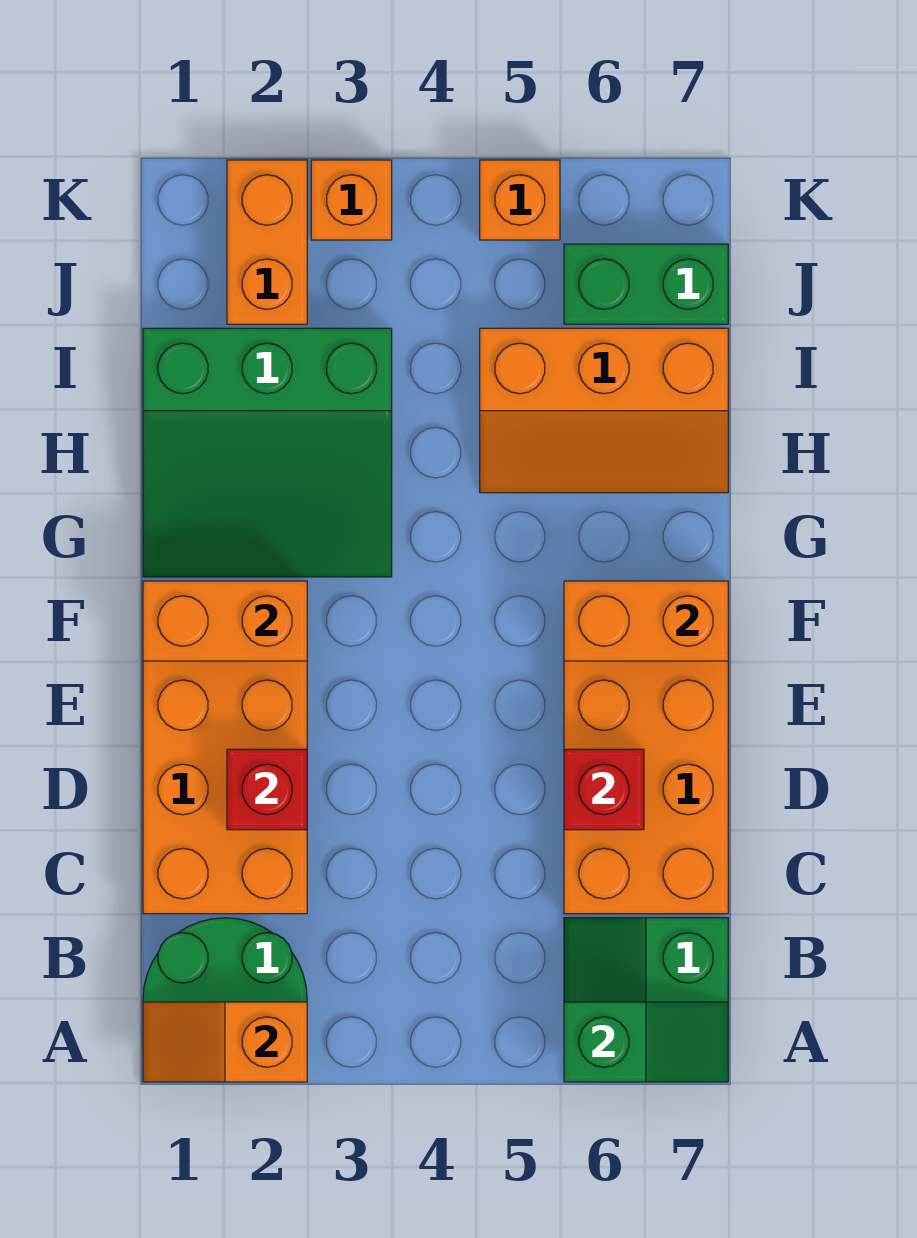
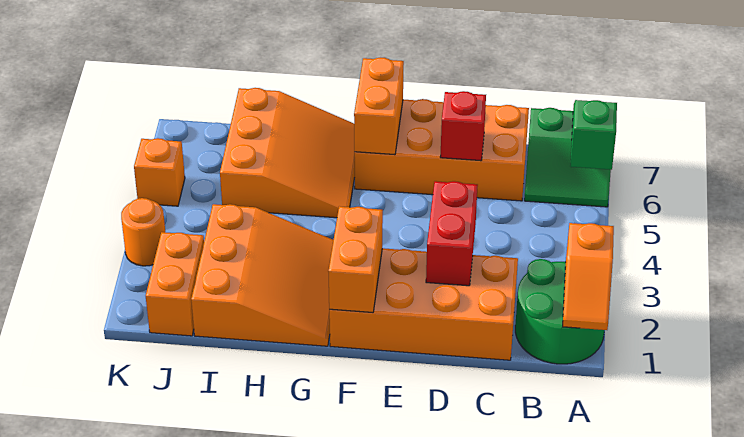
red 1x1 brick [227,749,307,830] -> red 1x2 brick [426,181,478,286]
green 3x3 slope [143,328,392,577] -> orange 3x3 slope [191,204,333,346]
orange 2x3 slope [480,328,728,493] -> orange 3x3 slope [220,88,355,218]
orange 1x2 brick [227,160,307,324] -> orange 1x2 brick turned to [146,232,204,336]
green 1x2 brick [564,244,728,324] -> none
orange 1x1 brick [311,160,392,240] -> orange 1x1 round brick [121,198,165,266]

